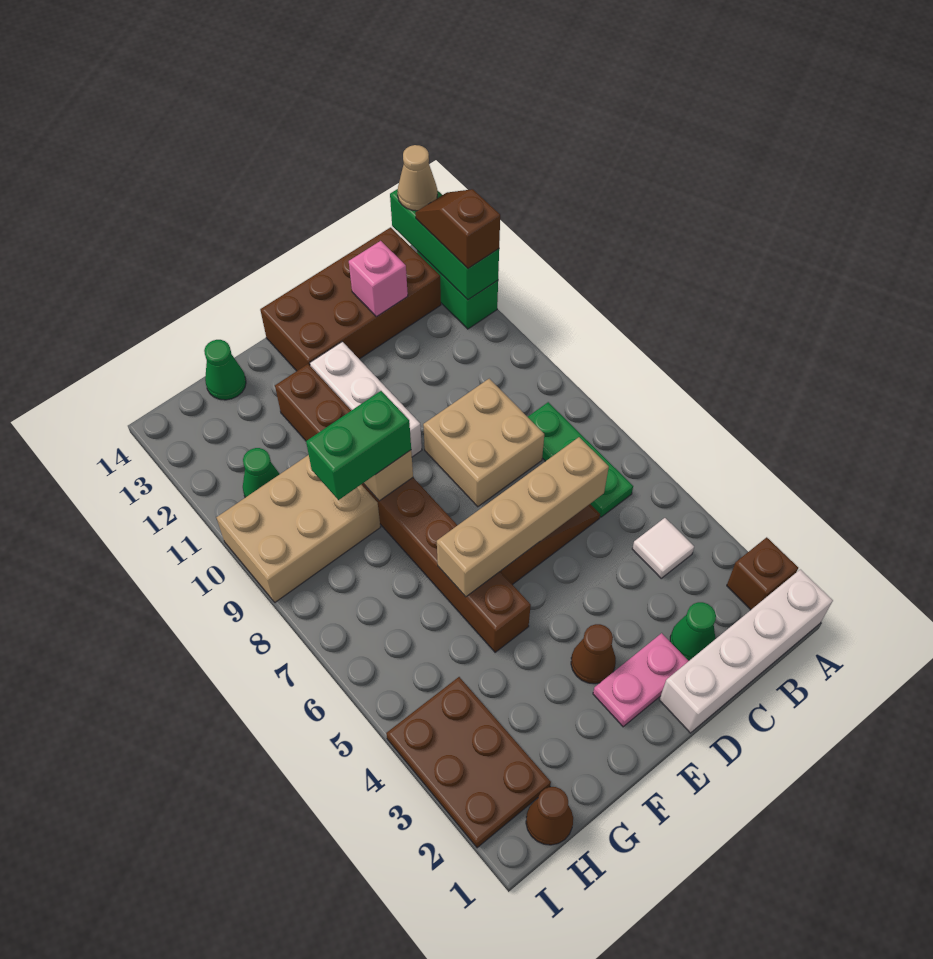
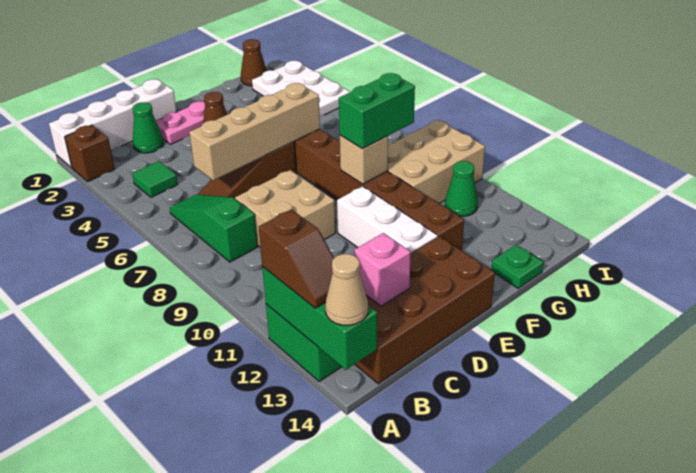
white 1x1 tile [632,518,694,578] -> green 1x1 tile [132,161,178,197]
green 1x3 plate [528,402,633,517] -> green 1x3 slope [170,194,258,262]
green 1x1 cone [204,340,246,400] -> green 1x1 plate [491,245,543,288]
brown 2x3 plate [386,677,551,848] -> white 2x3 plate [252,61,350,117]

